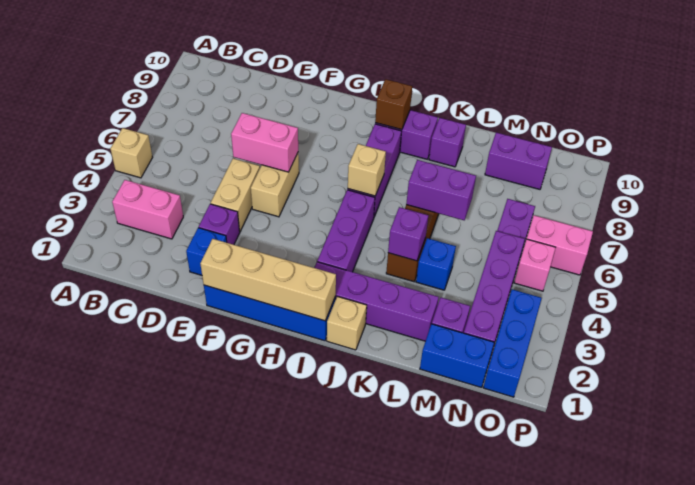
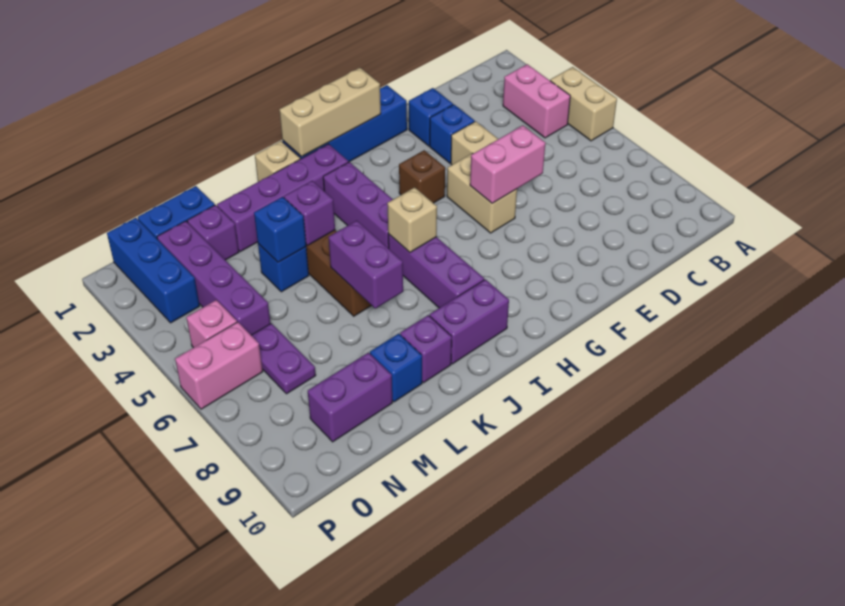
tan 1x1 brick [111,128,152,178] -> tan 1x2 brick [550,67,617,141]
pink 1x2 brick [112,180,183,239] -> pink 1x2 brick turned to [503,64,570,138]
purple 1x1 brick [199,204,240,245] -> blue 1x1 brick [430,105,475,163]
tan 1x4 brick [200,239,336,321] -> tan 1x3 brick [279,68,381,157]
brown 1x1 brick [375,79,412,130] -> brown 1x1 brick moved to [399,150,445,203]
purple 1x2 brick [406,160,476,220] -> purple 1x2 brick turned to [329,221,403,309]
none -> blue 1x1 brick [254,197,306,262]
none -> blue 1x1 brick [370,334,422,402]

